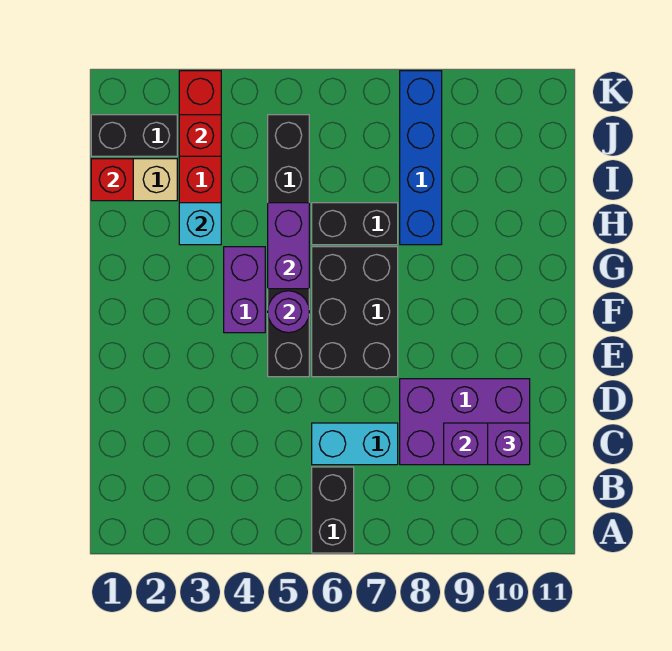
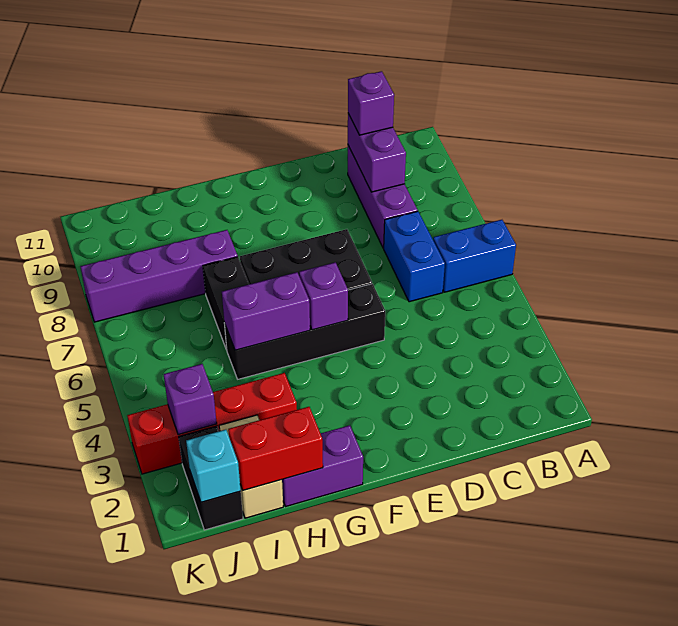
black 1x2 brick [312,467,354,553] -> blue 1x2 brick [433,220,516,292]
cyan 1x2 brick [312,423,398,465] -> blue 1x2 brick [384,211,445,302]
purple 2x3 brick [400,379,530,465] -> purple 1x3 brick [348,146,418,248]
black 1x6 brick [268,115,309,377] -> black 1x4 brick [224,284,385,379]
purple 1x2 brick [224,247,265,333] -> purple 1x2 brick moved to [282,425,363,507]
purple 1x1 round brick [268,291,309,333] -> purple 1x1 brick [299,262,348,330]
cyan 1x1 brick [179,203,221,245] -> cyan 1x1 brick moved to [186,430,241,502]
blue 1x4 brick [400,71,442,245] -> purple 1x4 brick [80,230,238,322]
red 1x1 brick [91,159,133,201] -> red 1x2 brick [228,407,323,490]
red 1x1 brick [179,115,221,156] -> purple 1x1 brick [164,364,217,435]

